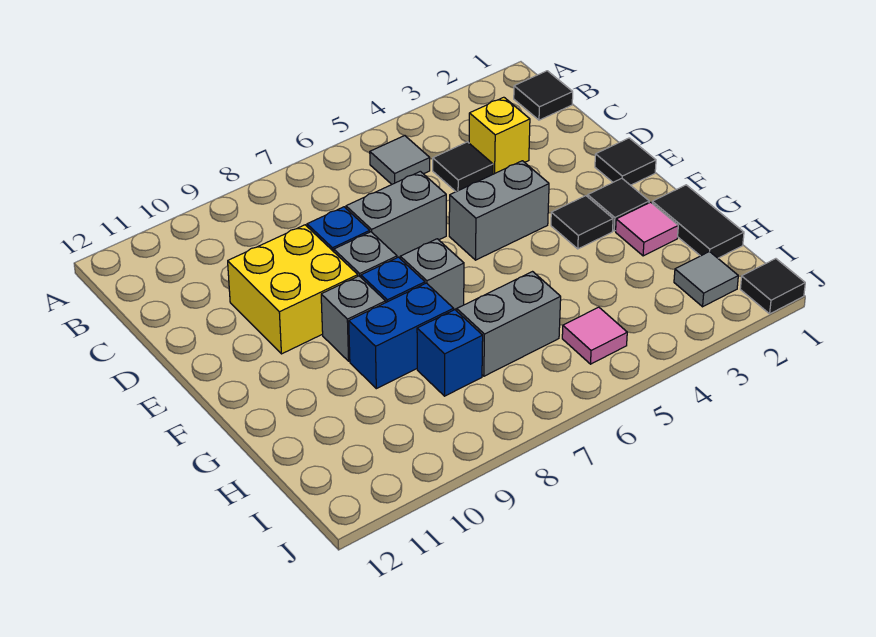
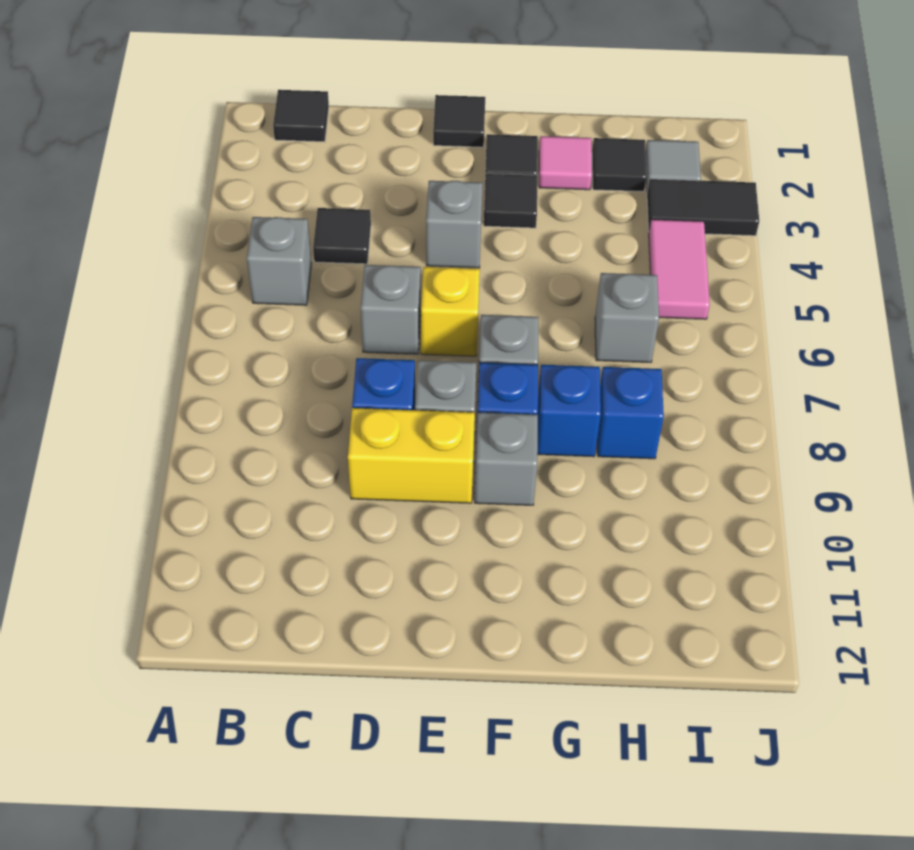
grey 1x1 tile [370,136,430,184] -> grey 1x1 brick [247,217,311,305]
yellow 1x1 brick [469,97,530,174] -> yellow 1x1 brick moved to [421,267,480,356]
grey 1x2 brick [346,171,446,258] -> grey 1x1 brick [361,265,421,354]
yellow 2x2 brick [228,225,358,354] -> yellow 1x2 brick [348,408,475,503]
grey 1x2 brick [449,161,549,260] -> grey 1x1 brick [426,181,483,268]
black 1x2 tile [652,185,744,258] -> black 1x2 tile moved to [647,179,759,236]
blue 1x2 brick [349,283,454,389] -> blue 1x1 brick [537,365,601,457]
grey 1x2 brick [457,272,561,376] -> grey 1x1 brick [595,273,659,362]
pink 1x1 tile [562,307,627,364] -> pink 1x2 tile [649,219,710,319]
black 1x1 tile [740,259,805,314] -> black 1x1 tile moved to [592,138,646,192]

